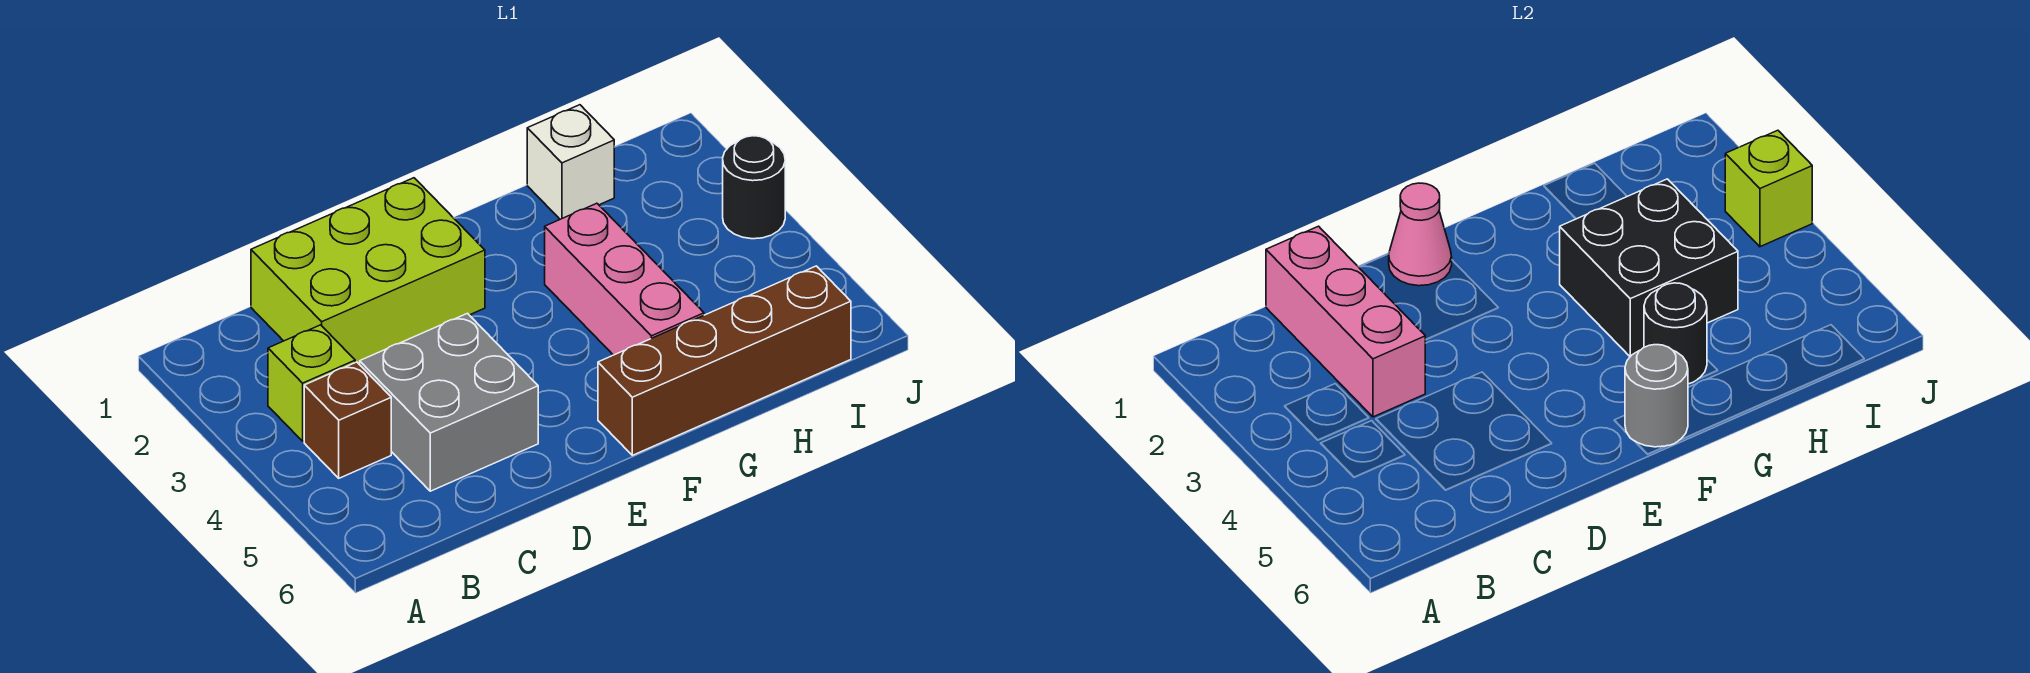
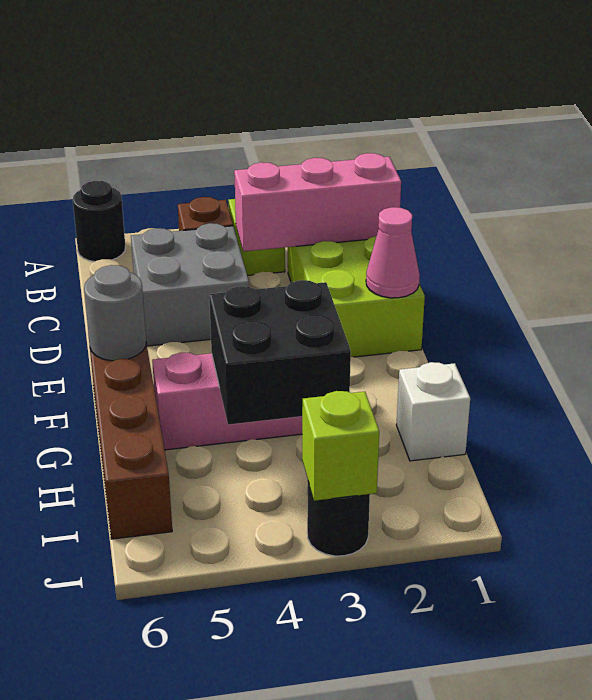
black 1x1 round brick [1644,283,1707,384] -> black 1x1 round brick moved to [73,181,125,262]

